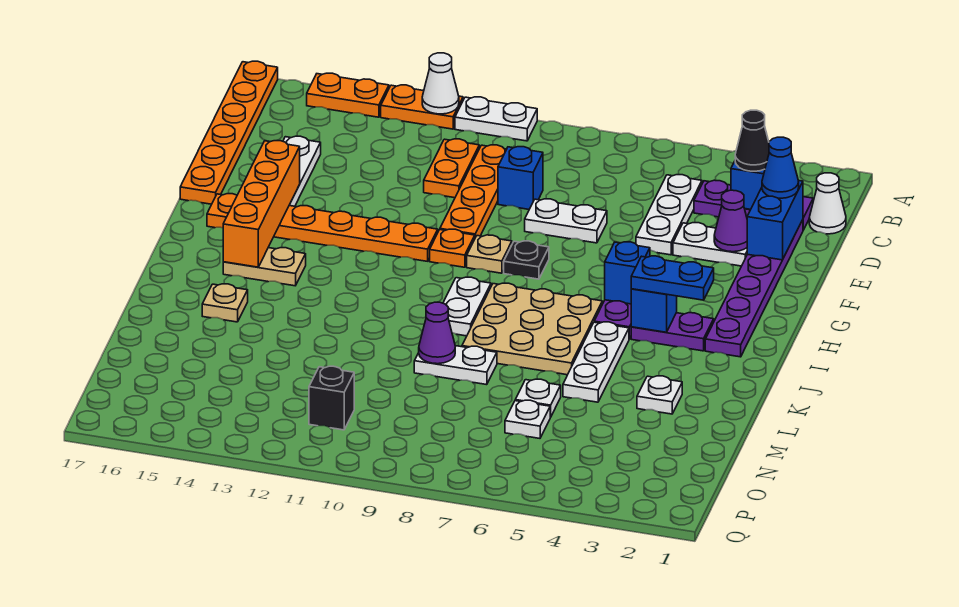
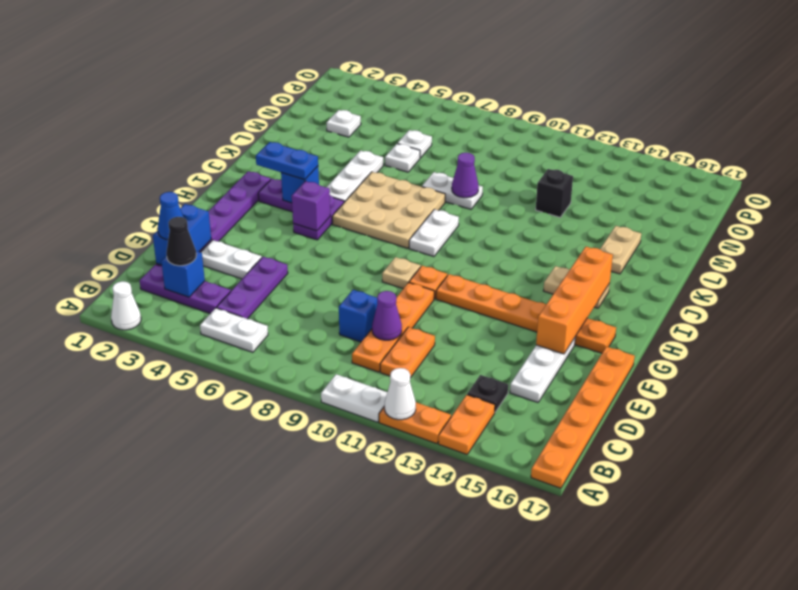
orange 1x2 plate [307,73,389,117] -> orange 1x2 plate turned to [438,395,495,454]
white 1x1 cone [809,173,846,234] -> white 1x1 cone moved to [111,281,141,330]
white 1x3 plate [636,175,702,255] -> purple 1x3 plate [217,257,288,319]
purple 1x1 cone [714,190,747,252] -> purple 1x1 cone moved to [372,291,402,340]
white 1x2 plate [525,199,607,243] -> white 1x2 plate moved to [200,308,268,352]
black 1x1 plate [504,241,549,279] -> black 1x1 plate moved to [467,375,508,412]
blue 1x1 brick [605,242,650,304] -> purple 1x1 brick [292,181,330,231]
tan 1x1 plate [202,284,248,322] -> tan 1x2 plate [600,226,641,274]
white 1x1 plate [637,376,682,414] -> white 1x1 plate moved to [326,110,361,137]
black 1x1 brick [309,366,354,430] -> black 1x1 brick moved to [536,169,573,217]

